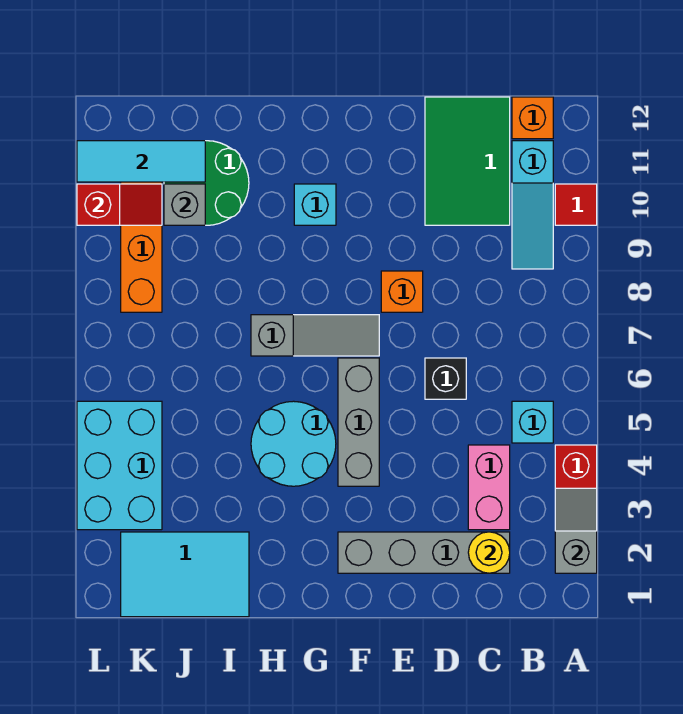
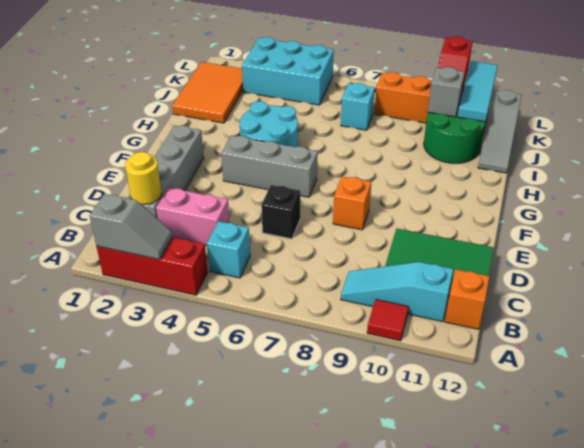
grey 1x3 slope [251,315,379,356] -> grey 1x3 slope moved to [478,90,521,173]
cyan 1x1 brick [294,184,336,225] -> cyan 1x1 brick moved to [341,83,375,130]
cyan 2x3 tile [121,532,249,617] -> orange 2x3 tile [172,62,243,123]

